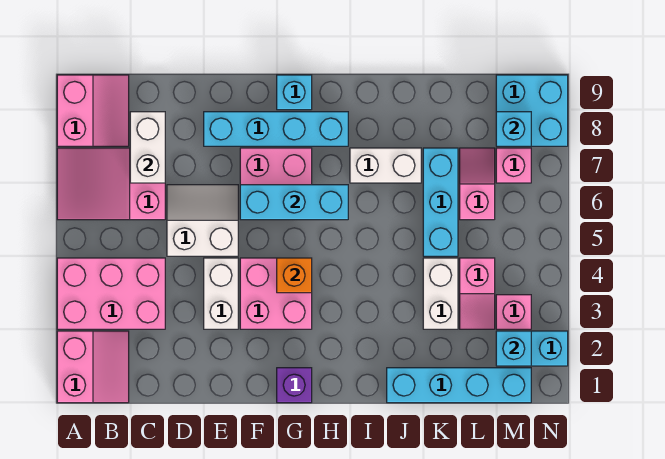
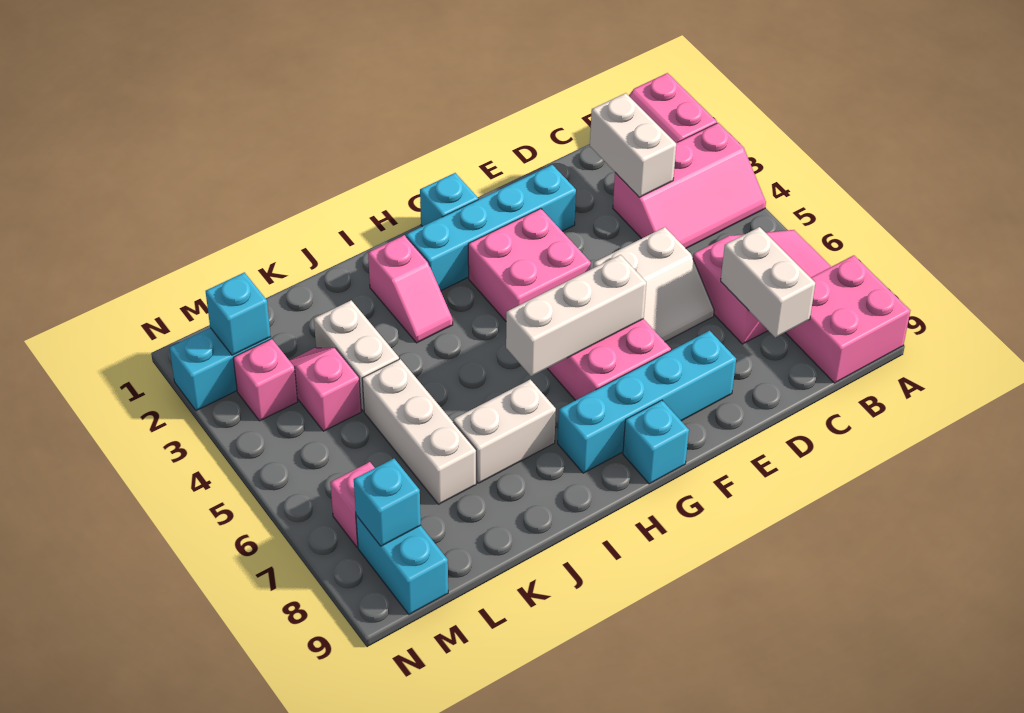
pink 2x3 brick [57,258,165,329] -> pink 2x3 slope [613,123,766,248]
pink 2x2 slope [57,75,129,146] -> pink 2x2 brick [785,255,910,383]
white 1x2 brick [204,258,238,329] -> white 1x2 brick moved to [590,93,676,197]
cyan 1x3 brick [240,185,348,220] -> white 1x3 brick [506,255,646,376]
purple 1x1 brick [277,368,312,403] -> cyan 1x1 brick [420,173,478,226]
orange 1x1 brick [277,258,312,293] -> none
cyan 1x4 brick [387,368,531,403] -> cyan 1x4 brick moved to [406,165,576,291]
cyan 1x3 brick [423,148,458,256] -> white 1x3 brick [362,359,476,504]
pink 1x2 slope [460,148,495,220] -> pink 1x2 slope moved to [368,235,453,343]
cyan 2x2 brick [496,75,568,146] -> cyan 1x2 brick [356,515,448,614]

